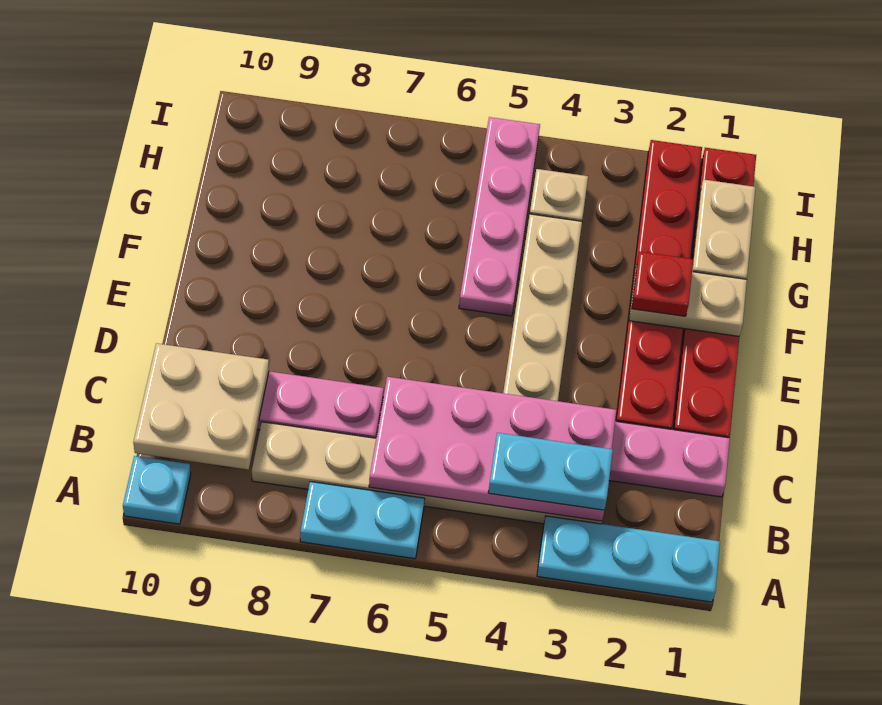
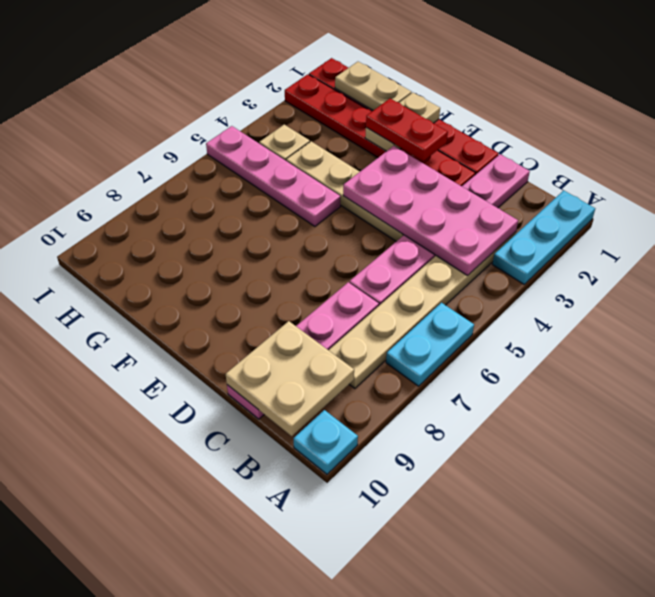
pink 2x4 plate [369,377,616,521] -> pink 2x4 plate turned to [343,146,518,276]
cyan 1x2 plate [488,433,613,510] -> none
red 1x1 plate [632,252,693,316] -> red 1x2 plate [366,99,448,161]

